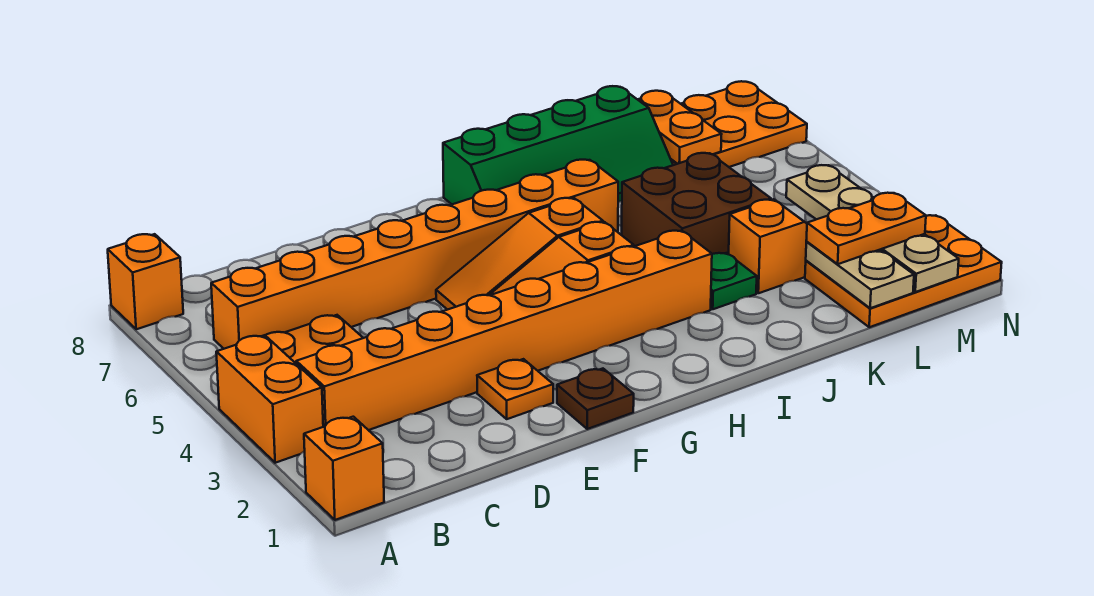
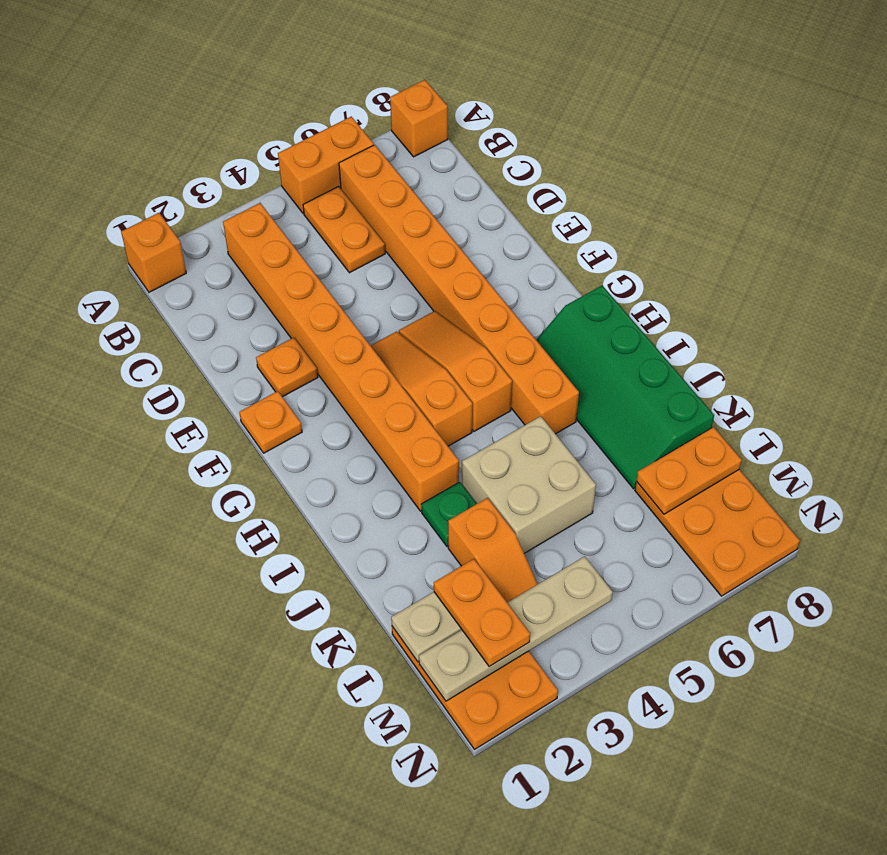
orange 1x2 brick [216,335,323,463] -> orange 1x2 brick moved to [278,117,374,213]
brown 1x1 plate [557,369,634,429] -> orange 1x1 plate [239,391,302,453]
brown 2x2 brick [621,153,771,254] -> tan 2x2 brick [462,416,596,553]

